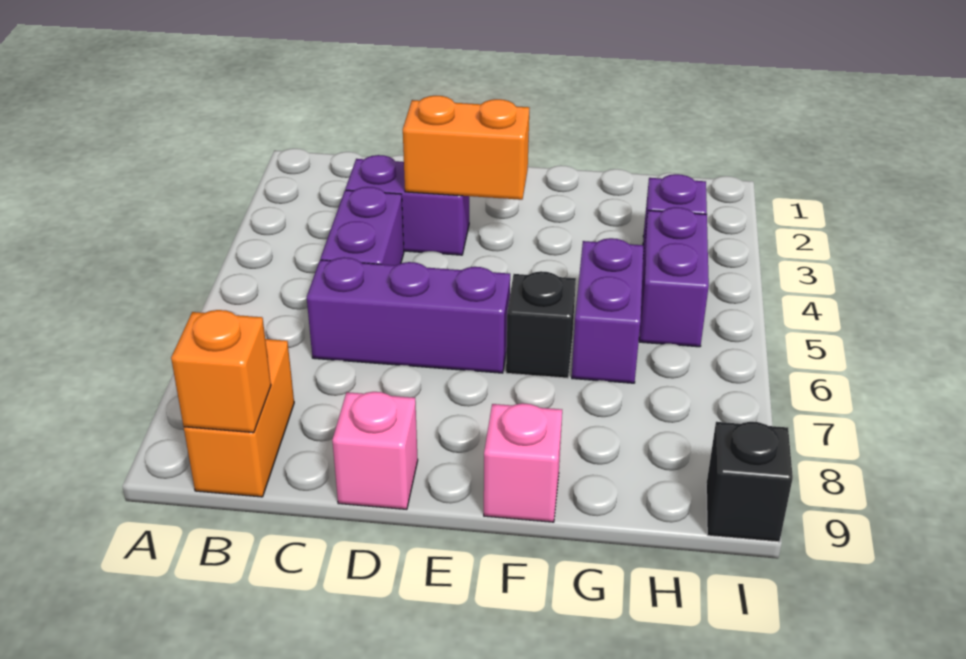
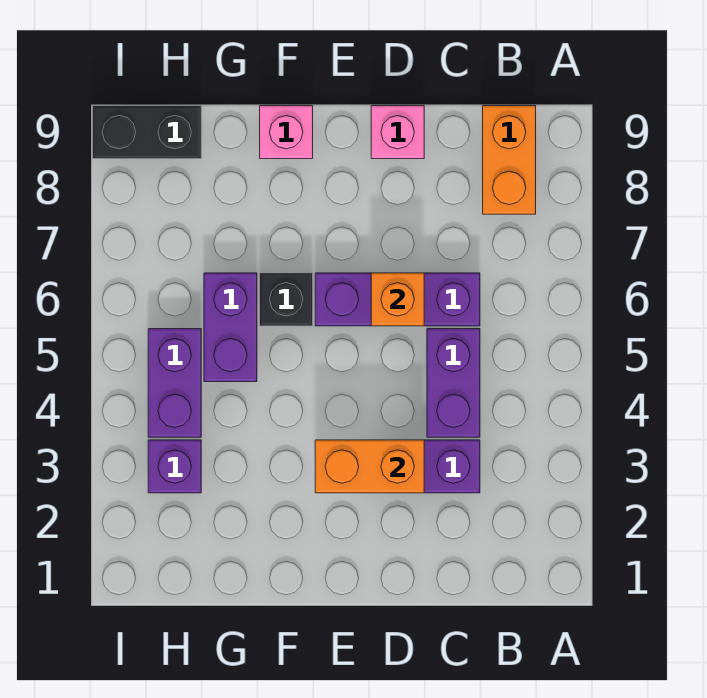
orange 1x1 brick [171,310,271,433] -> orange 1x1 brick moved to [371,273,424,326]
black 1x1 brick [706,422,793,542] -> black 1x2 brick [93,106,201,159]

